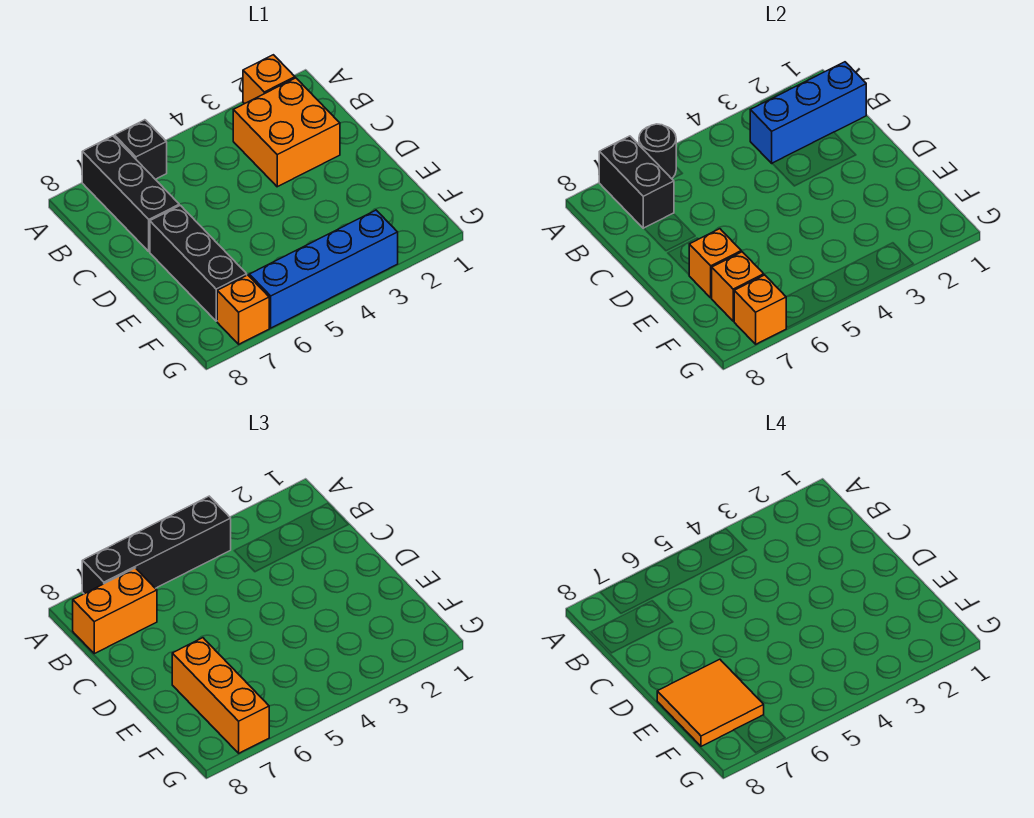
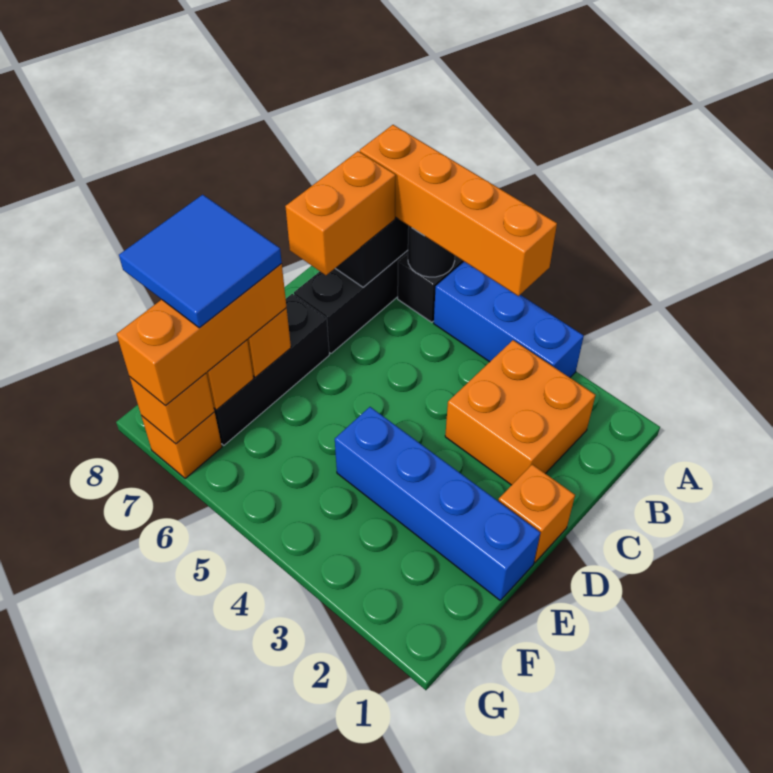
orange 1x1 brick [243,55,295,104] -> orange 1x1 brick moved to [498,464,575,562]
black 1x4 brick [82,496,231,594] -> orange 1x4 brick [360,125,557,296]
blue 1x3 brick [750,62,866,163] -> blue 1x3 brick moved to [434,262,584,377]
orange 1x2 brick [73,568,157,654] -> orange 1x2 brick turned to [285,151,396,275]
orange 2x2 tile [657,659,764,746] -> blue 2x2 tile [119,195,282,328]
blue 1x4 brick [249,210,398,328] -> blue 1x4 brick moved to [335,407,540,600]

